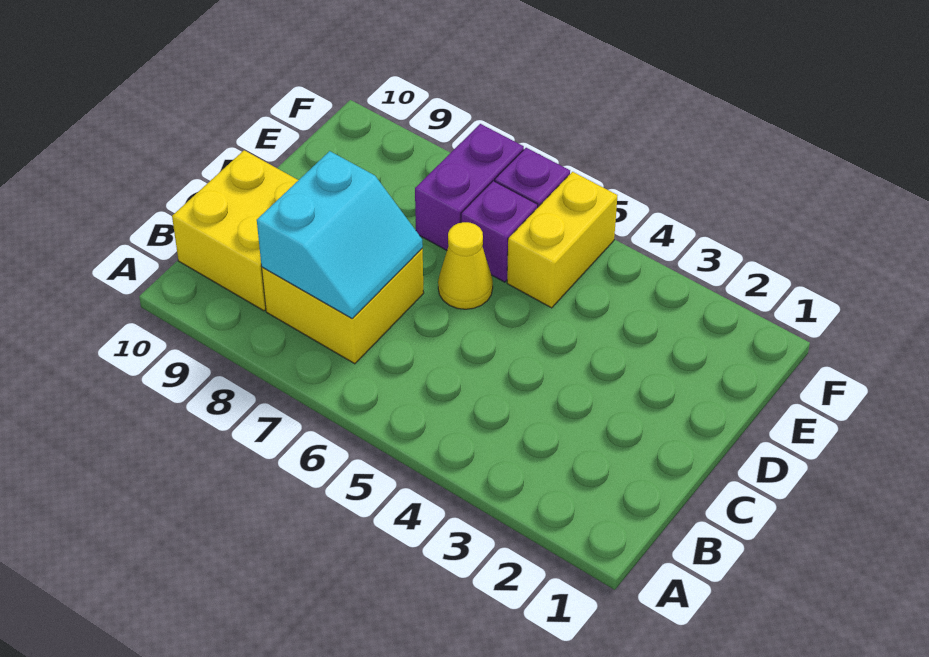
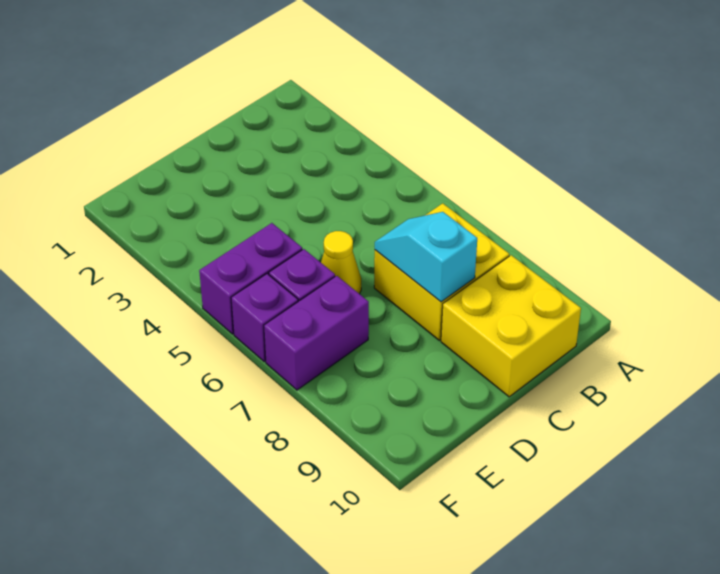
cyan 2x2 slope [257,151,423,318] -> cyan 1x2 slope [375,212,477,302]
yellow 1x2 brick [507,172,618,308] -> purple 1x2 brick [199,223,302,334]

